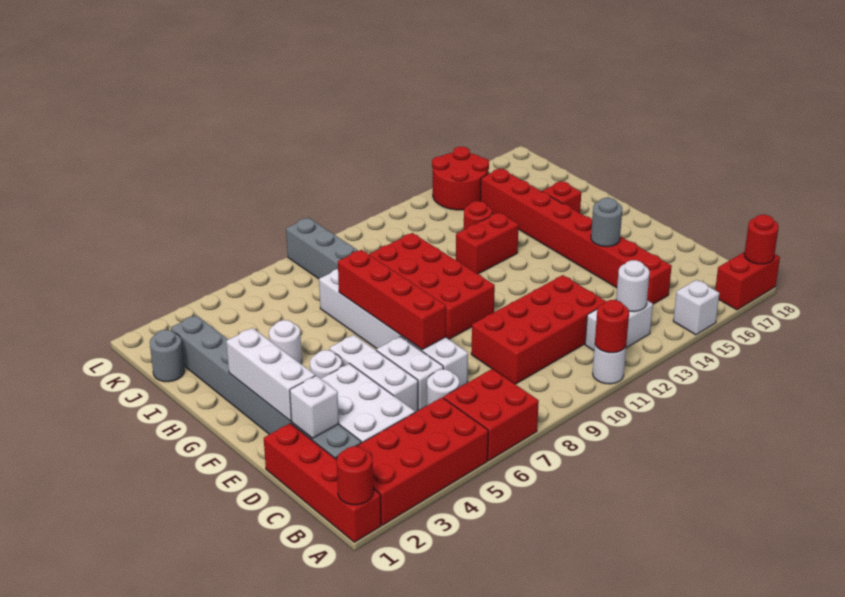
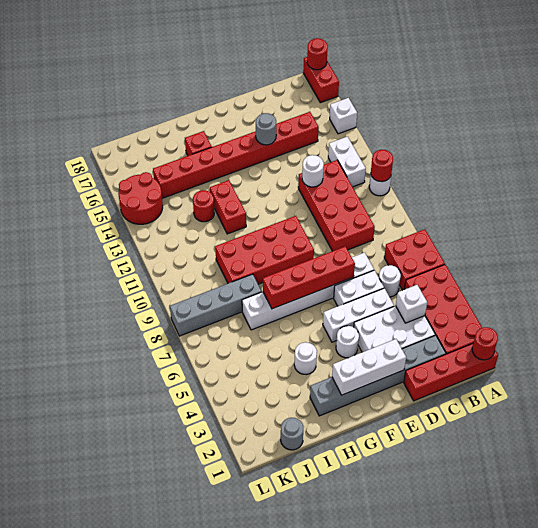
white 1x1 round brick [616,260,650,312] -> white 1x1 round brick moved to [302,155,324,187]
grey 1x8 brick [171,315,361,459] -> grey 1x6 brick [310,335,446,416]
white 1x1 brick [290,376,339,438] -> white 1x1 brick moved to [396,285,427,323]

